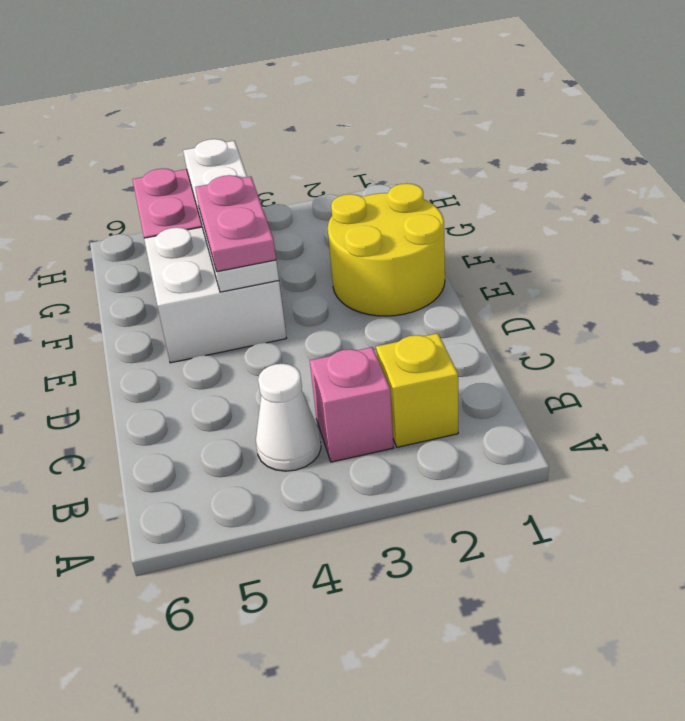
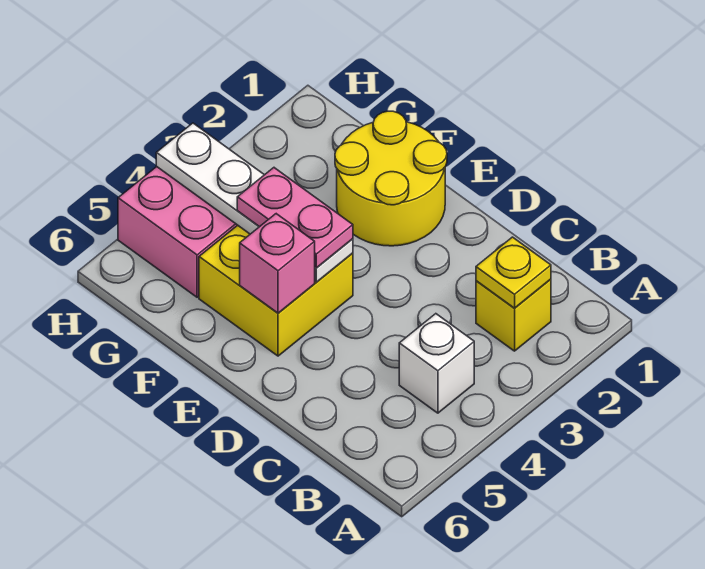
none -> yellow 1x1 plate [476,237,551,308]
pink 1x1 brick [310,347,394,462] -> pink 1x1 brick moved to [240,214,315,313]
white 1x1 cone [256,364,321,471] -> white 1x1 brick [399,314,474,413]
white 2x2 brick [144,227,286,363] -> yellow 2x2 brick [199,225,353,356]

